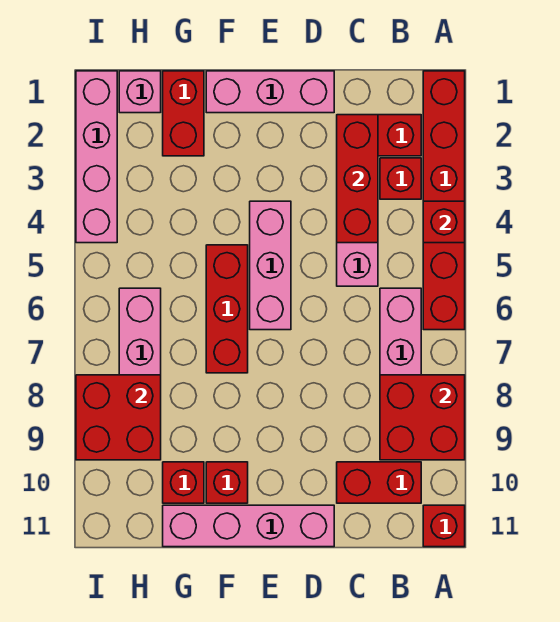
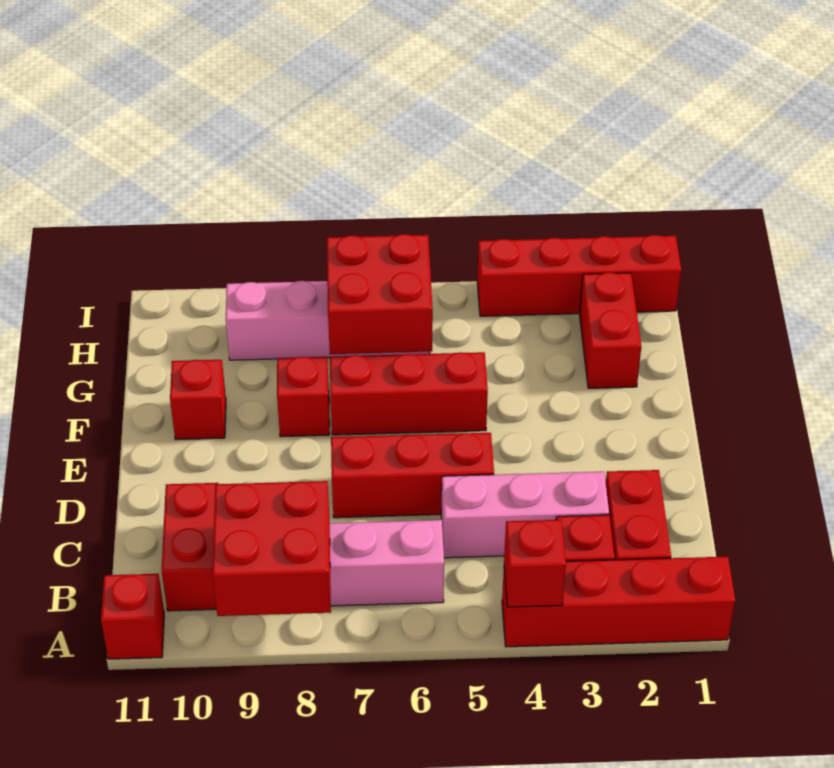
red 1x6 brick [423,71,465,330] -> red 1x4 brick [502,557,735,647]
red 1x3 brick [337,115,378,243] -> red 1x3 brick moved to [331,433,494,518]
pink 1x3 brick [206,71,334,113] -> none
pink 1x4 brick [163,505,334,547] -> none
pink 1x3 brick [250,201,291,330] -> none
red 1x2 brick [163,71,204,156] -> red 1x2 brick turned to [580,272,641,388]
red 1x1 brick [163,462,204,503] -> red 1x1 brick moved to [277,357,330,437]
pink 1x1 brick [119,71,161,113] -> none
red 2x2 brick [76,375,161,460] -> red 2x2 brick moved to [327,234,433,354]
pink 1x4 brick [76,71,117,243] -> red 1x4 brick [477,235,681,316]

